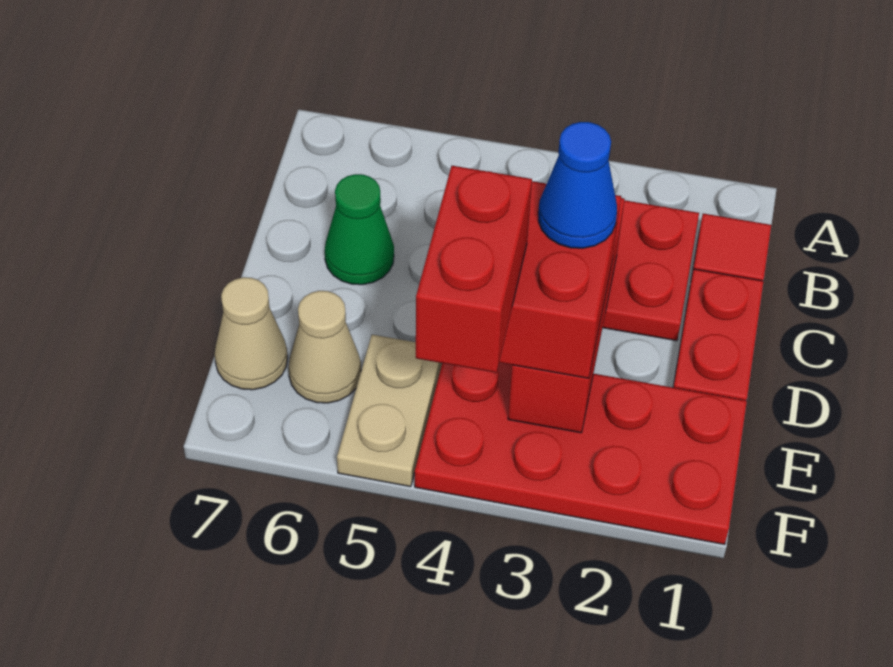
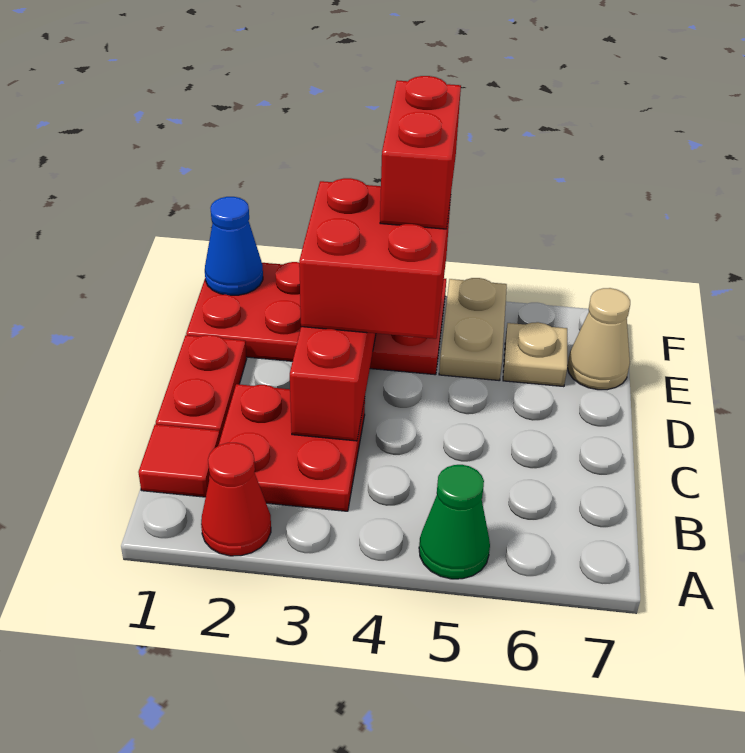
none -> red 1x1 cone [201,443,271,556]
green 1x1 cone [325,174,394,285] -> green 1x1 cone moved to [419,465,490,579]
blue 1x1 cone [538,122,617,248] -> blue 1x1 cone moved to [205,197,263,295]
tan 1x1 cone [288,291,361,403] -> tan 1x1 plate [503,322,567,387]

